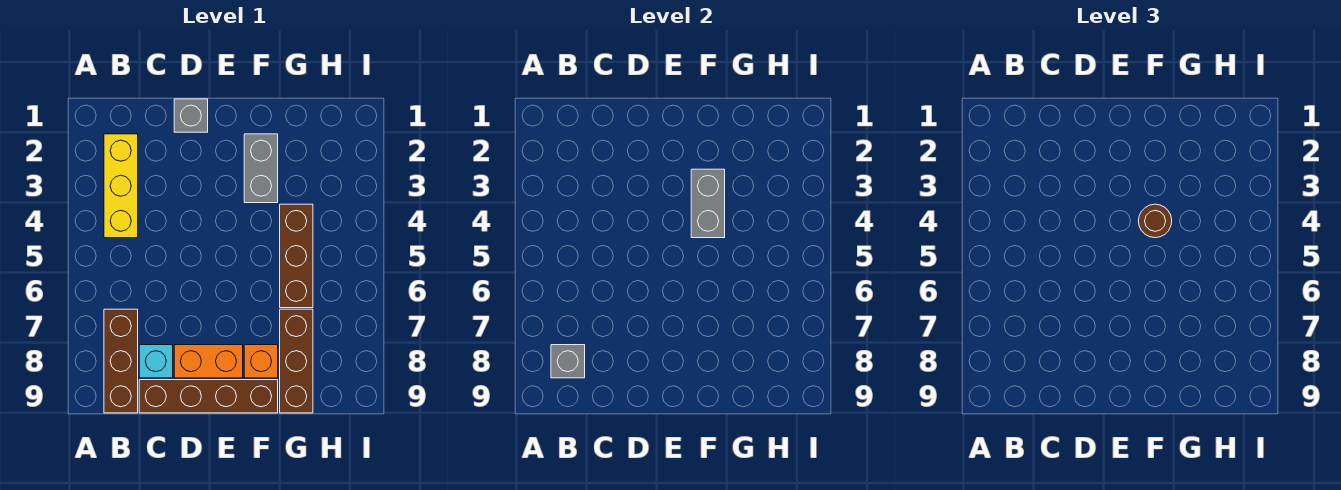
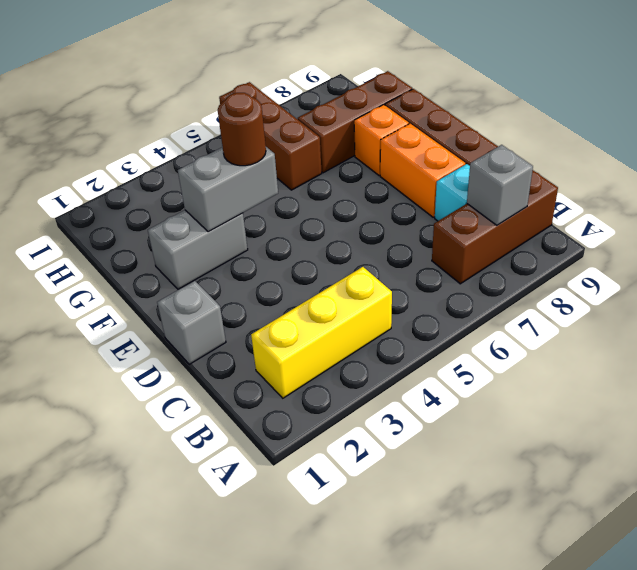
brown 1x3 brick [280,204,313,308] -> brown 1x3 brick turned to [219,82,322,190]

